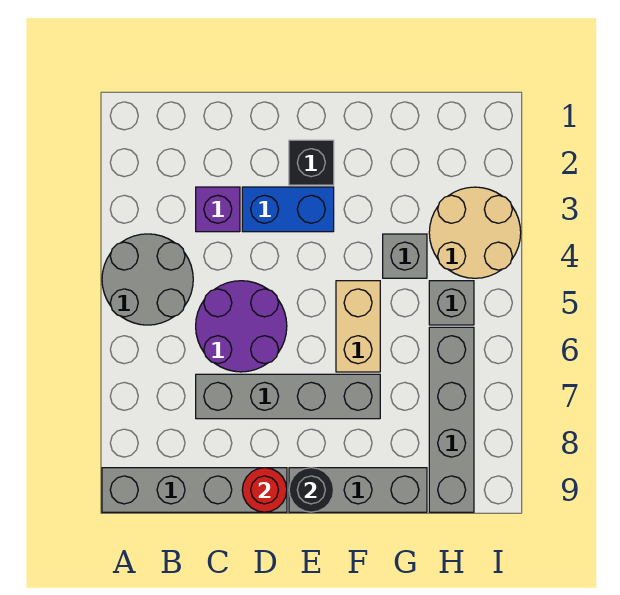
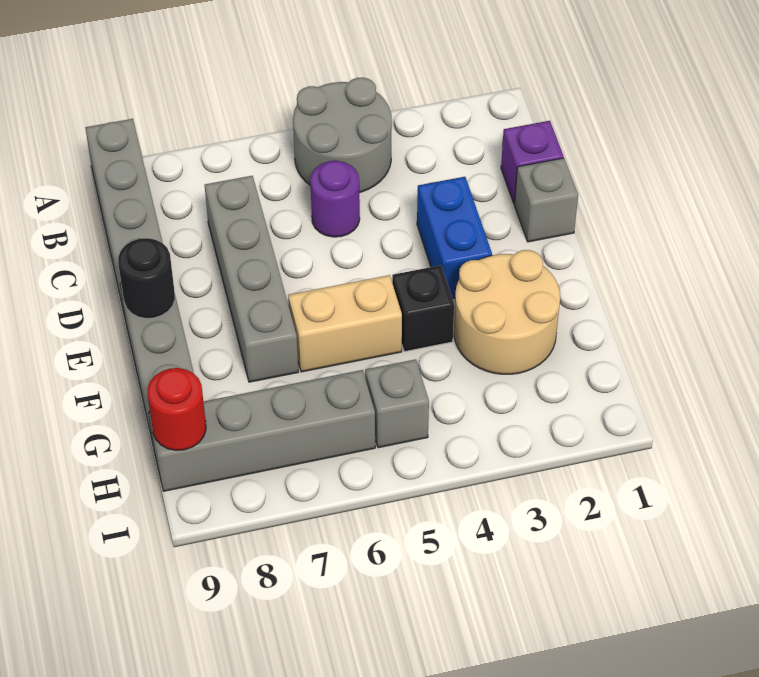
purple 1x1 brick [196,187,240,232] -> purple 1x1 brick moved to [501,121,564,204]
purple 2x2 round brick [196,281,287,372] -> purple 1x1 round brick [310,161,360,237]
red 1x1 round brick [242,468,287,512] -> red 1x1 round brick moved to [148,368,206,450]
black 1x1 brick [289,140,334,185] -> black 1x1 brick moved to [392,265,454,352]
grey 1x1 brick [383,234,427,278] -> grey 1x1 brick moved to [514,158,578,242]
tan 2x2 round brick [429,187,521,278] -> tan 2x2 round brick moved to [454,250,560,374]

